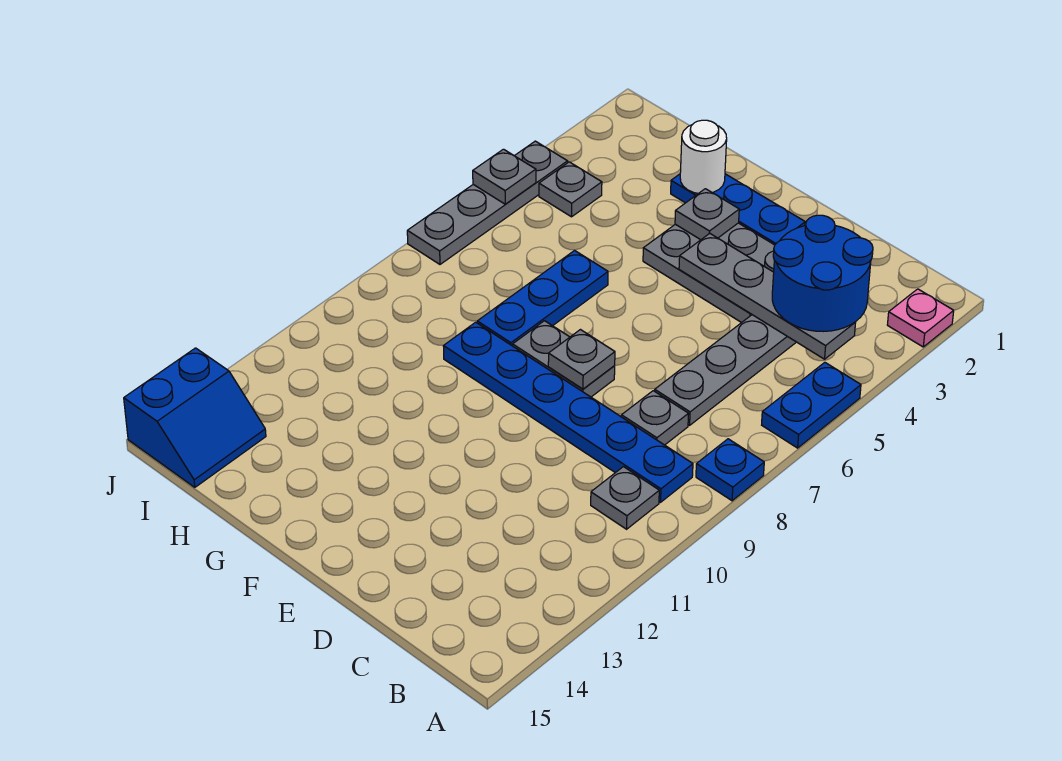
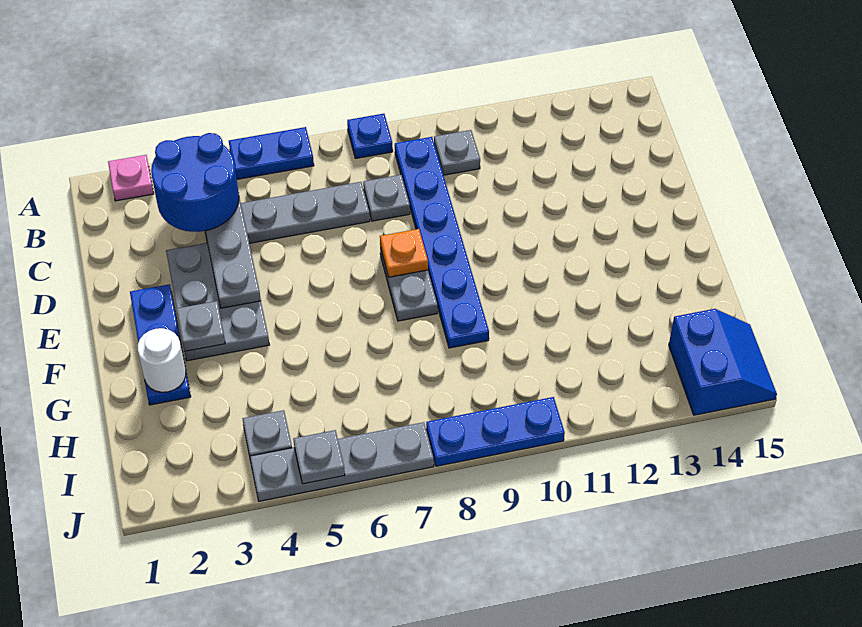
grey 1x1 plate [548,330,615,389] -> orange 1x1 plate [380,229,428,277]
blue 1x3 plate [477,251,608,346] -> blue 1x3 plate moved to [426,397,565,466]
blue 2x2 slope [124,348,266,487] -> blue 2x2 slope turned to [669,309,777,415]

